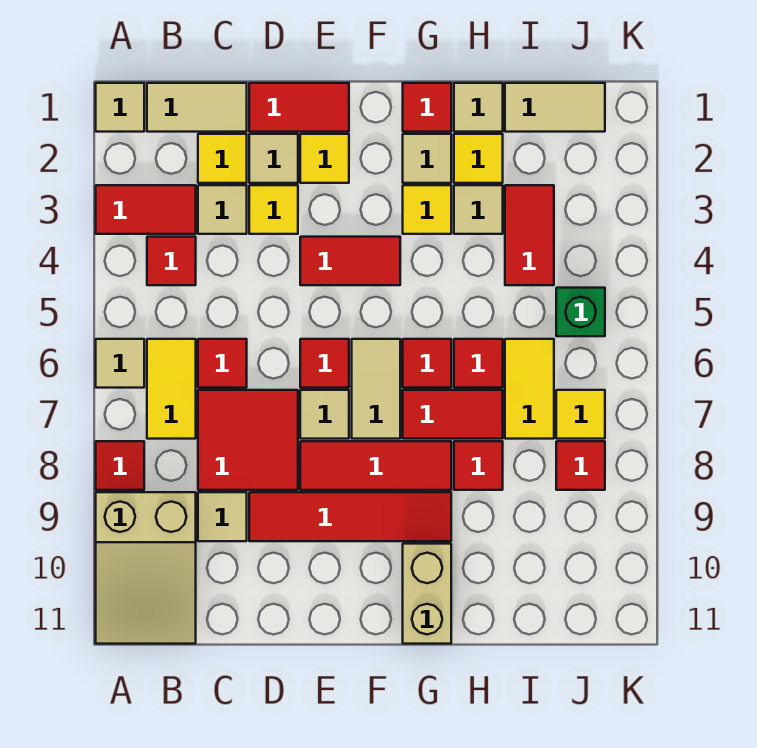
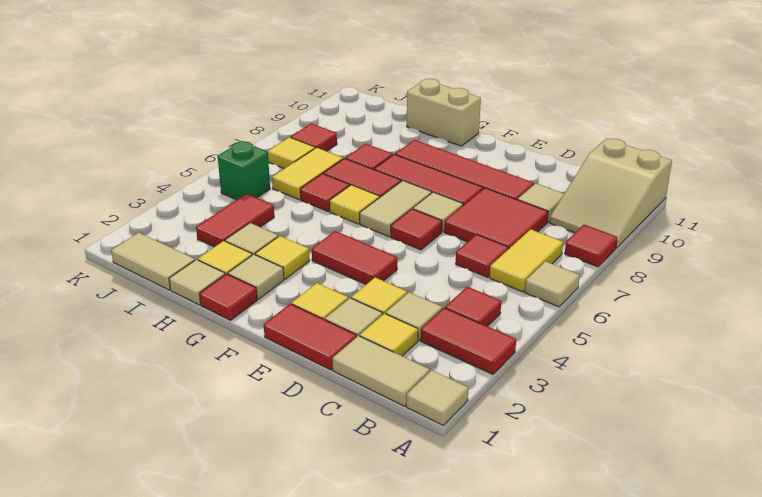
tan 2x3 slope [96,492,196,644] -> tan 2x3 slope turned to [550,139,672,248]
red 1x1 tile [403,339,451,388] -> yellow 1x1 tile [330,185,380,224]
tan 1x2 brick [403,544,451,644] -> tan 1x2 brick turned to [407,79,481,146]

